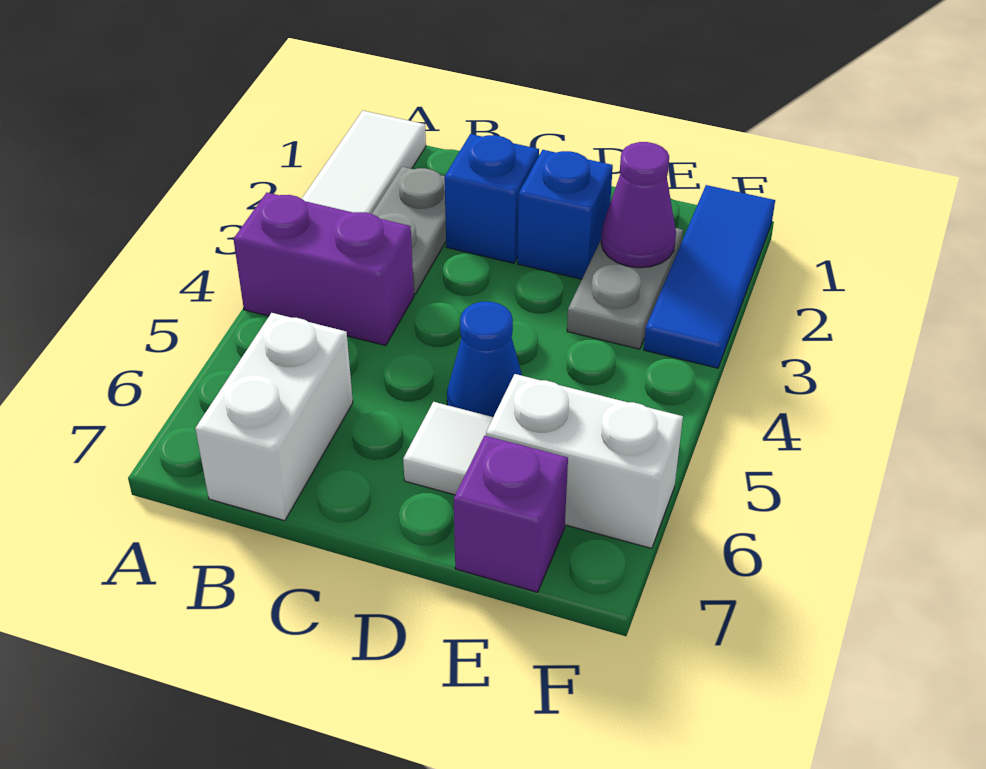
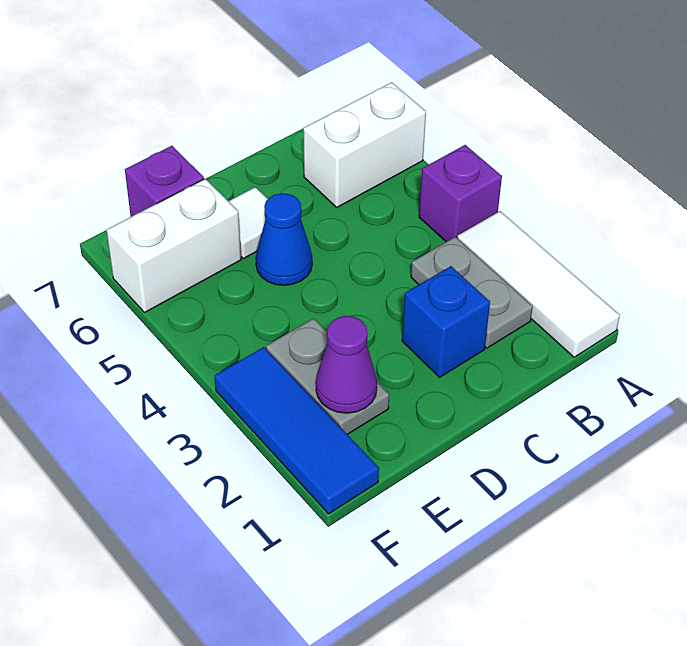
purple 1x2 brick [233,193,414,346] -> purple 1x1 brick [419,145,502,242]
white 1x2 brick [195,313,353,521] -> white 1x2 brick turned to [303,82,426,207]
blue 1x1 brick [518,150,613,279] -> none

